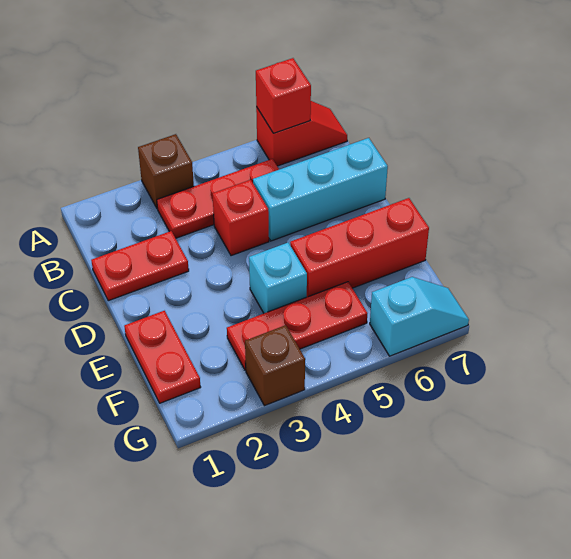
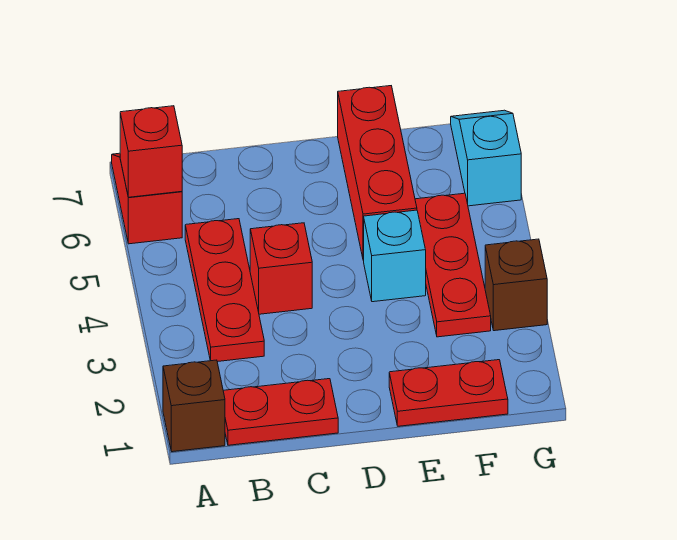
brown 1x1 brick [138,134,194,209] -> brown 1x1 brick moved to [163,360,225,452]
red 1x2 plate [91,231,189,301] -> red 1x2 plate turned to [223,379,338,445]
cyan 1x3 brick [253,138,388,241] -> none

